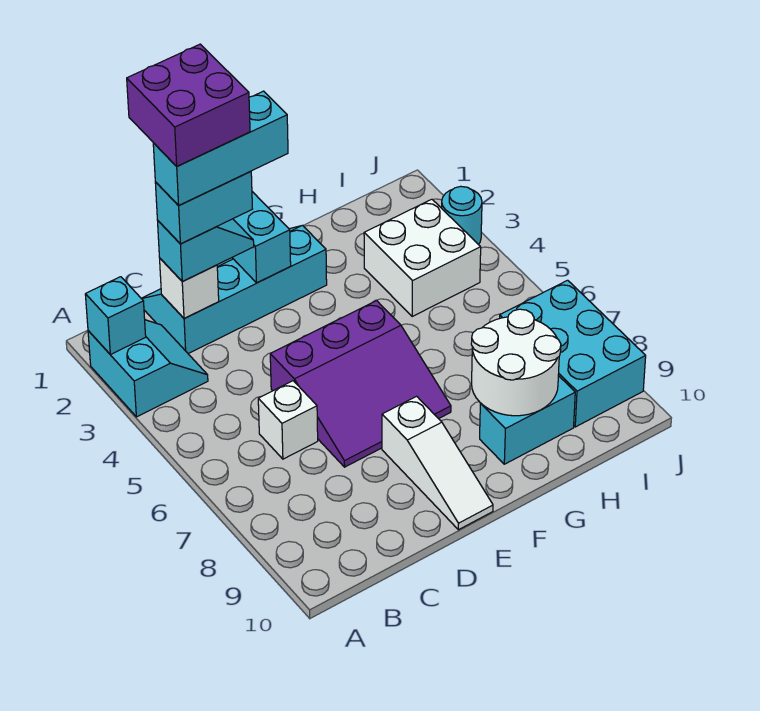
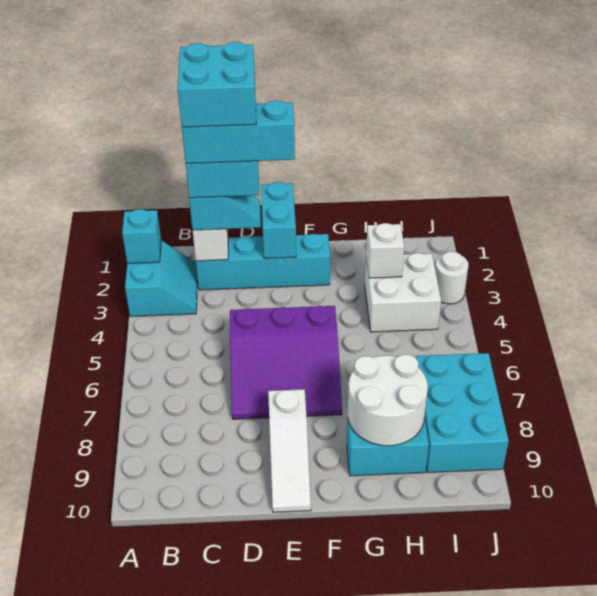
purple 2x2 brick [127,44,250,166] -> cyan 2x2 brick [178,42,256,127]
white 1x1 brick [258,381,318,459] -> white 1x1 brick moved to [366,223,404,278]
cyan 1x1 round brick [442,186,482,245] -> white 1x1 round brick [435,252,468,304]

